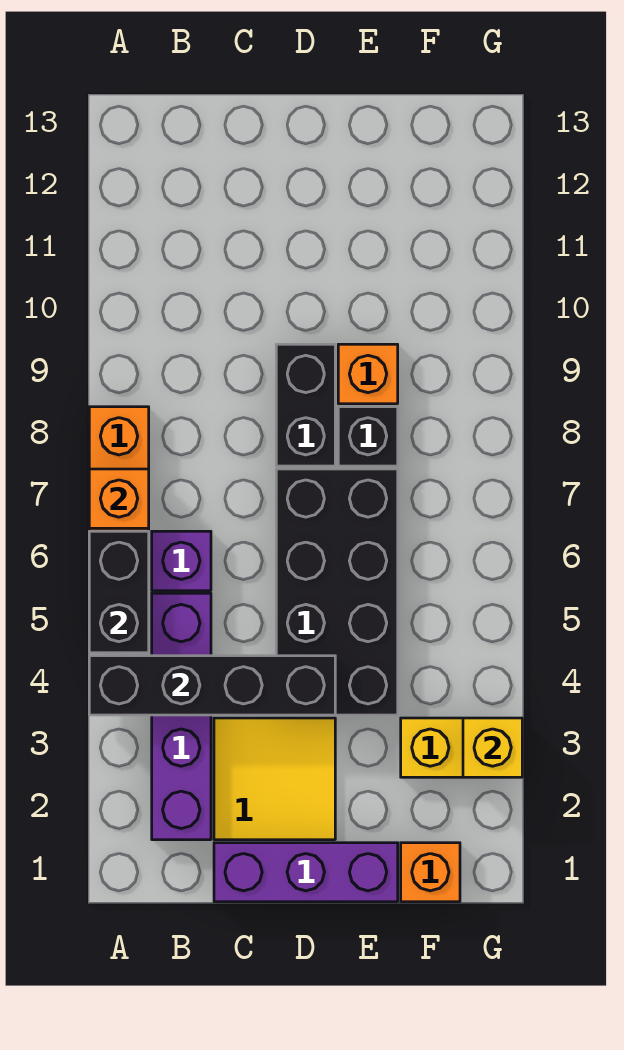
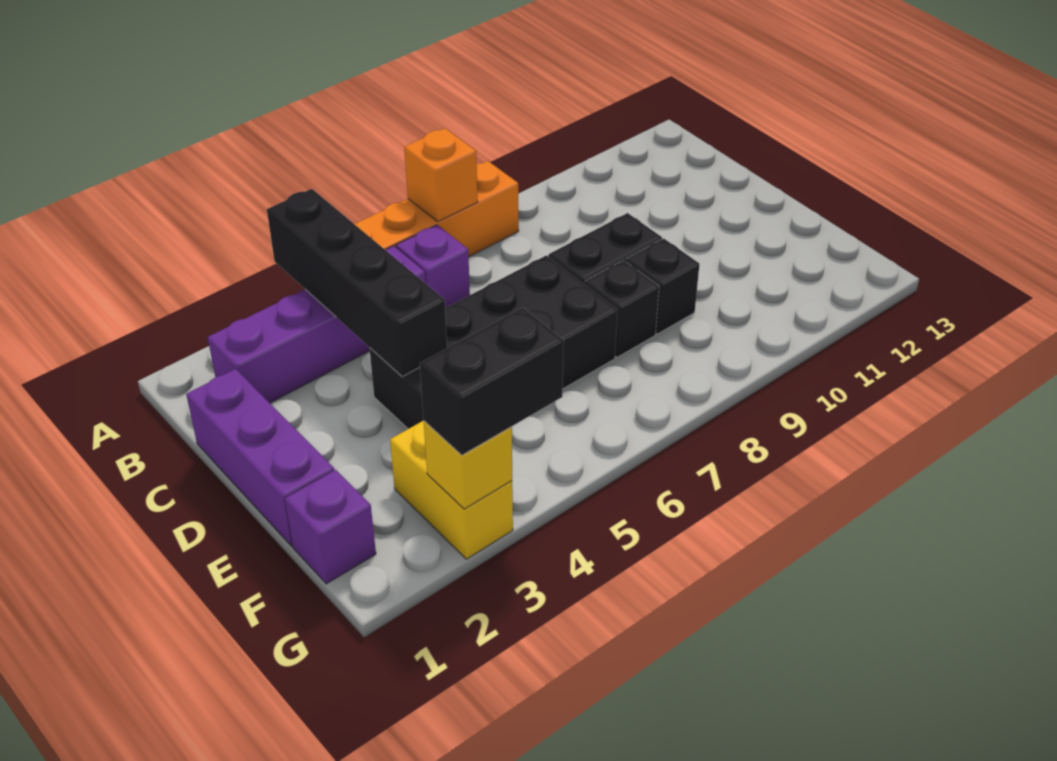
black 1x2 brick [89,531,149,653] -> black 1x2 brick moved to [420,308,564,455]
yellow 2x2 tile [214,718,335,840] -> none
orange 1x1 brick [338,344,398,404] -> black 1x1 brick [626,238,699,334]
orange 1x1 brick [401,843,460,902] -> purple 1x1 brick [285,470,376,584]

